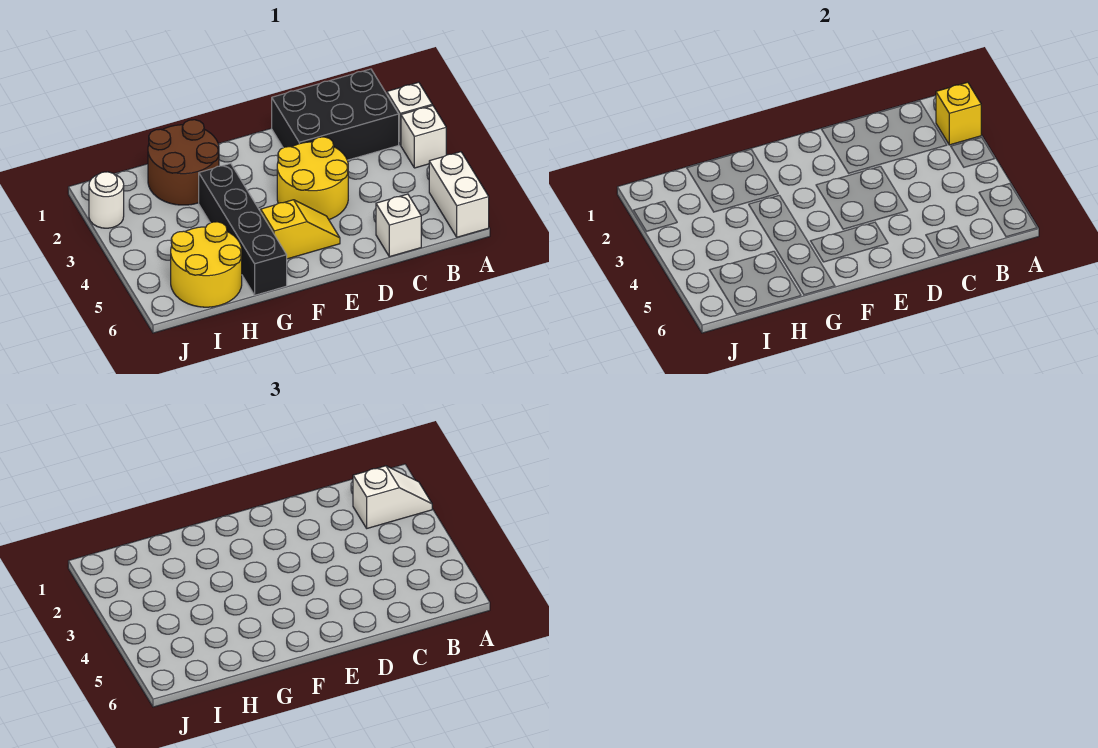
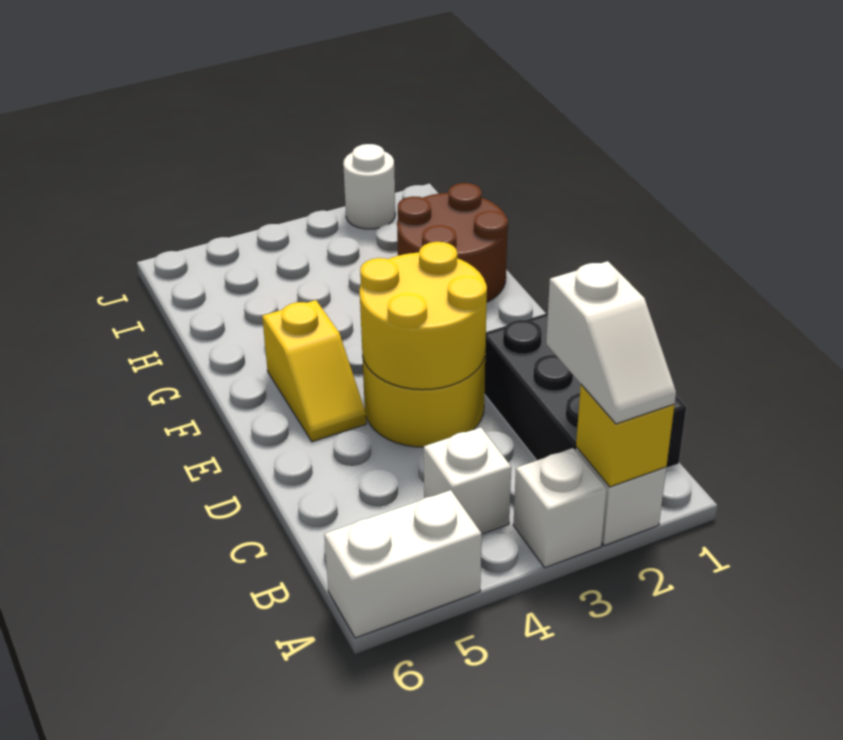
white 1x1 brick [376,194,421,257] -> white 1x1 brick moved to [424,427,511,534]
black 1x4 brick [199,163,287,295] -> none
yellow 2x2 round brick [171,222,242,307] -> yellow 2x2 round brick moved to [360,242,487,390]

